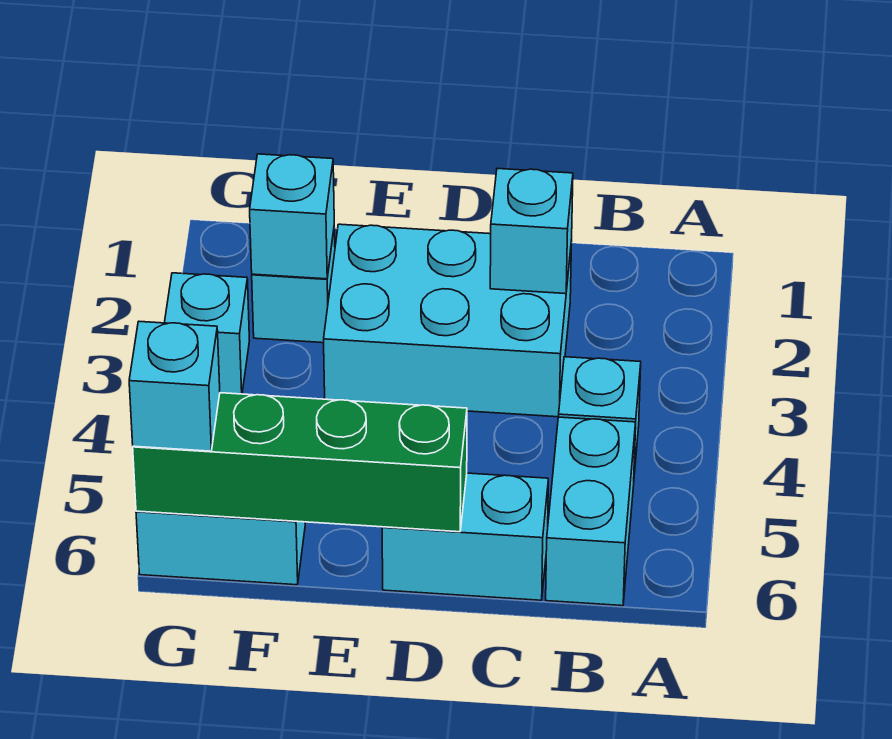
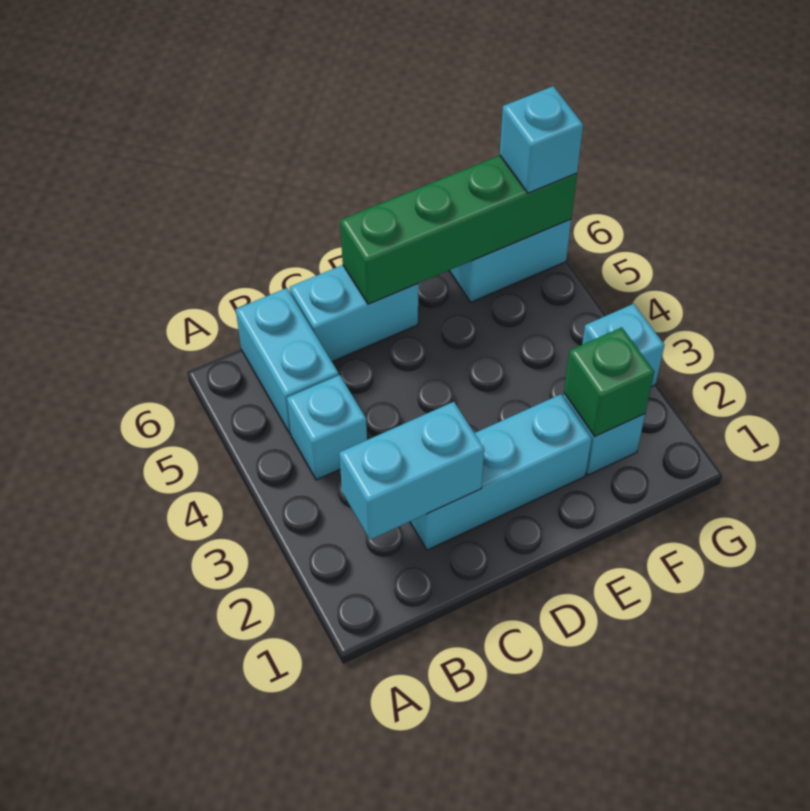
cyan 2x3 brick [324,224,572,417] -> cyan 1x3 brick [410,394,592,550]
cyan 1x1 brick [490,169,573,294] -> cyan 1x2 brick [339,402,484,540]
cyan 1x1 brick [250,154,334,279] -> green 1x1 brick [564,327,654,436]

